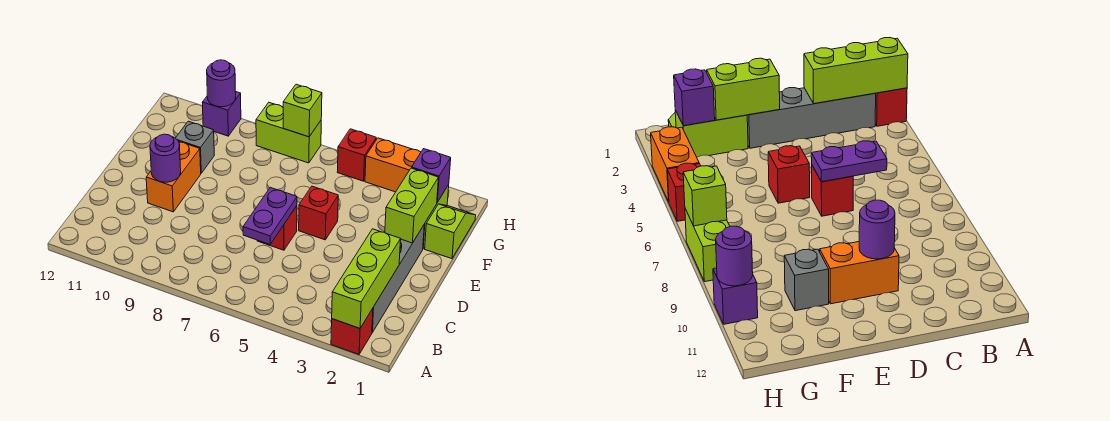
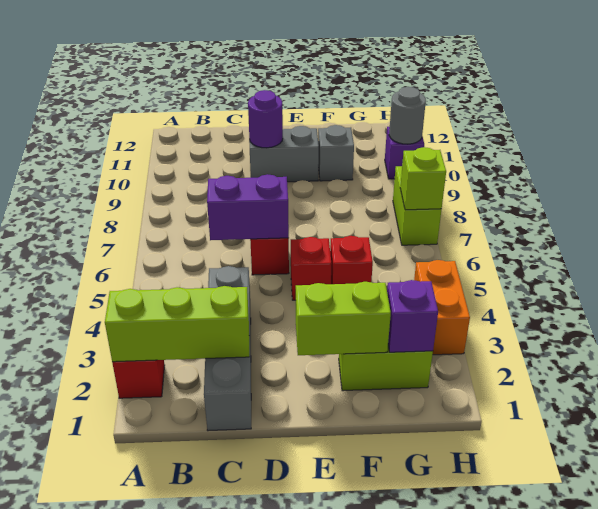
grey 1x4 brick [372,225,424,332] -> grey 1x4 brick turned to [204,266,251,431]
purple 1x2 plate [243,187,297,244] -> purple 1x2 brick [207,174,289,240]
orange 1x2 brick [146,142,201,212] -> grey 1x2 brick [249,126,319,182]
lime 1x2 slope [425,204,476,259] -> none
red 1x1 brick [338,129,376,181] -> red 1x1 brick moved to [330,236,373,284]
purple 1x1 round brick [207,60,236,107] -> grey 1x1 round brick [389,87,426,144]

